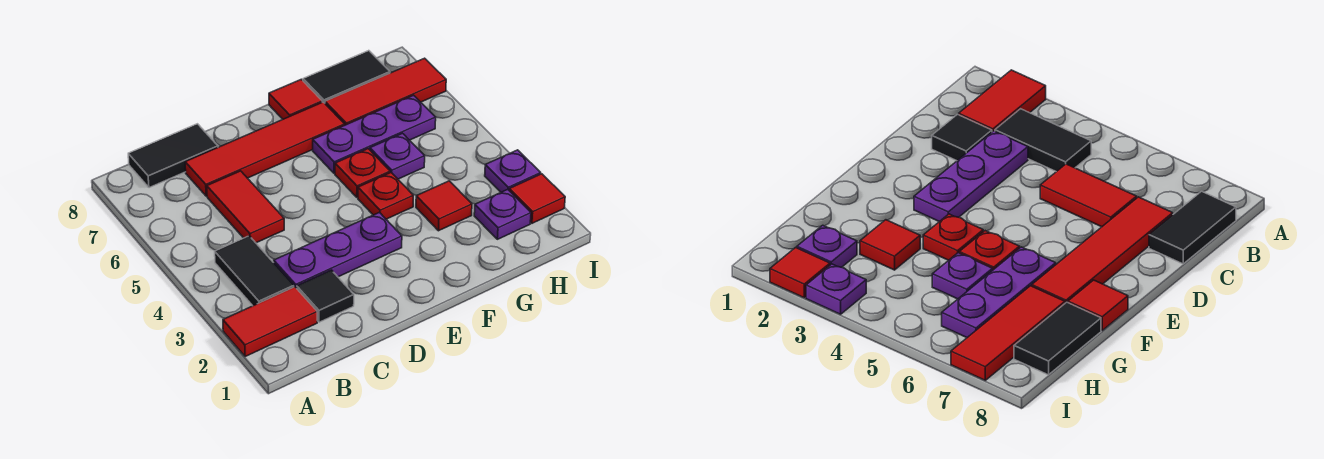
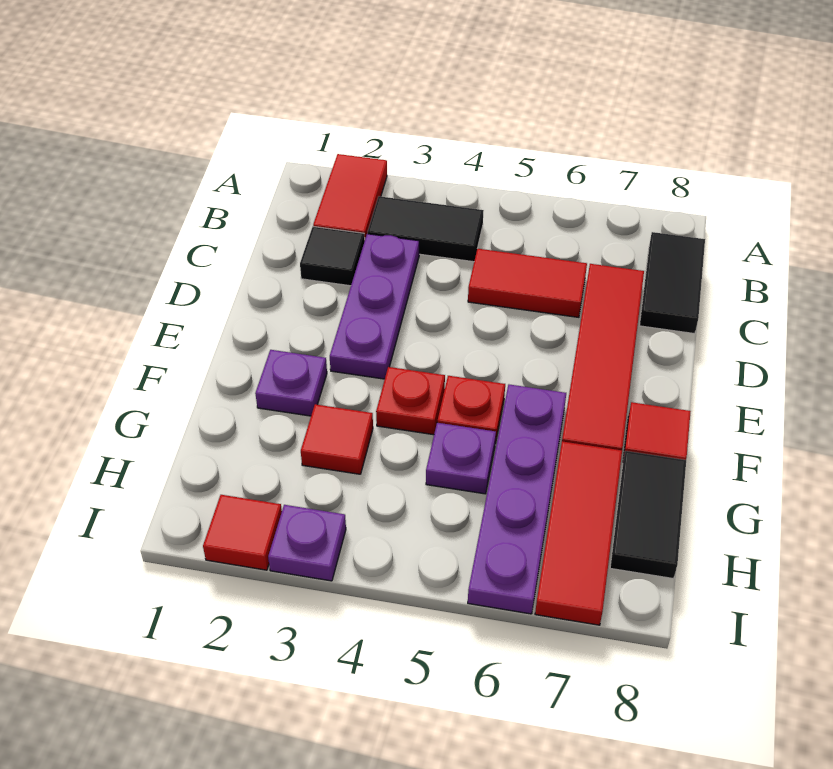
purple 1x3 plate [313,95,436,174] -> purple 1x4 plate [468,385,566,614]
purple 1x1 plate [474,189,531,239] -> purple 1x1 plate moved to [255,350,327,416]

